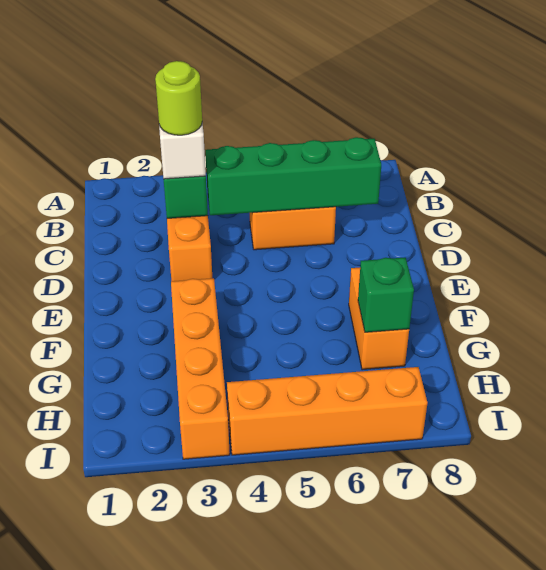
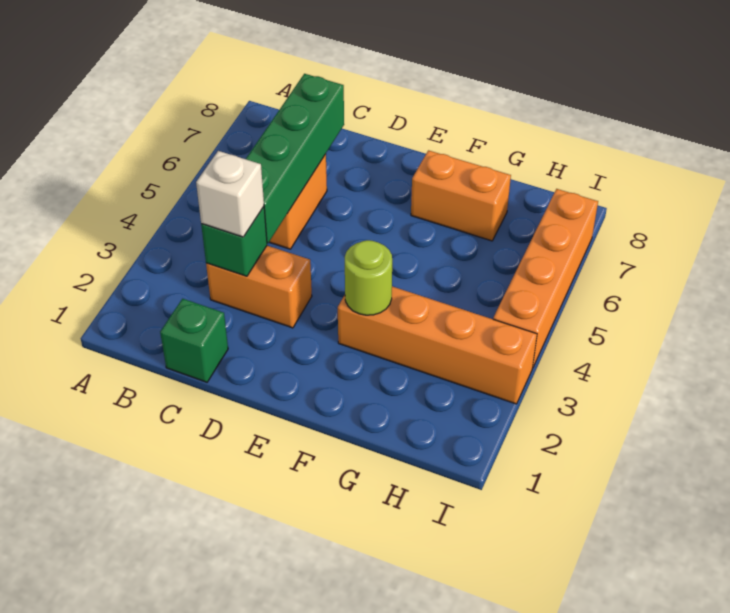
lime 1x1 round brick [155,61,202,135] -> lime 1x1 round brick moved to [345,240,392,315]
green 1x1 brick [358,258,414,332] -> green 1x1 brick moved to [160,299,228,382]

